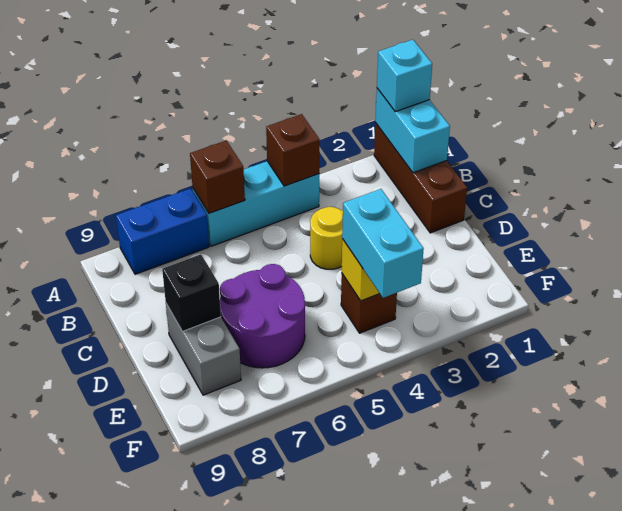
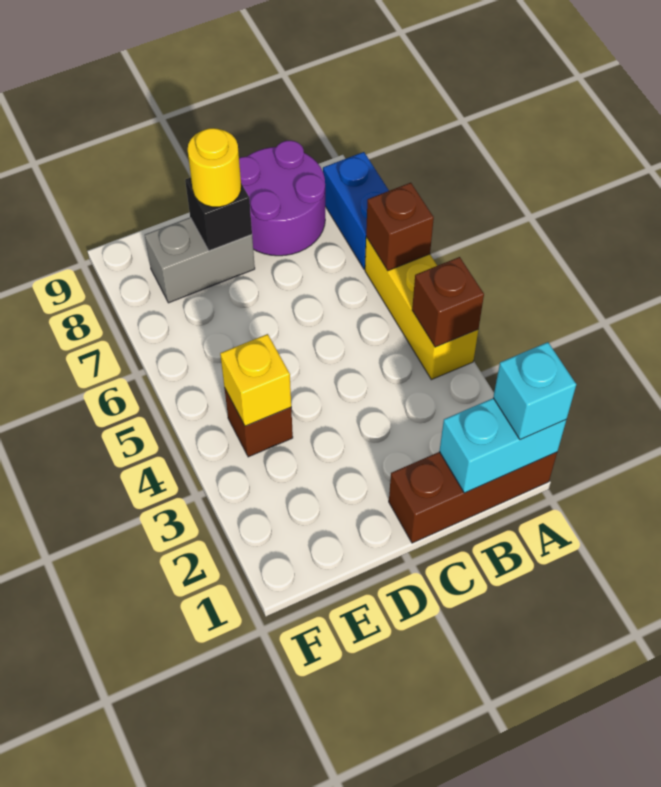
cyan 1x3 brick [193,161,319,246] -> yellow 1x3 brick [365,237,478,380]
yellow 1x1 round brick [310,207,343,269] -> yellow 1x1 round brick moved to [188,128,241,207]
purple 2x2 round brick [220,264,305,368] -> purple 2x2 round brick moved to [239,141,325,256]
cyan 1x2 brick [342,189,424,298] -> none

